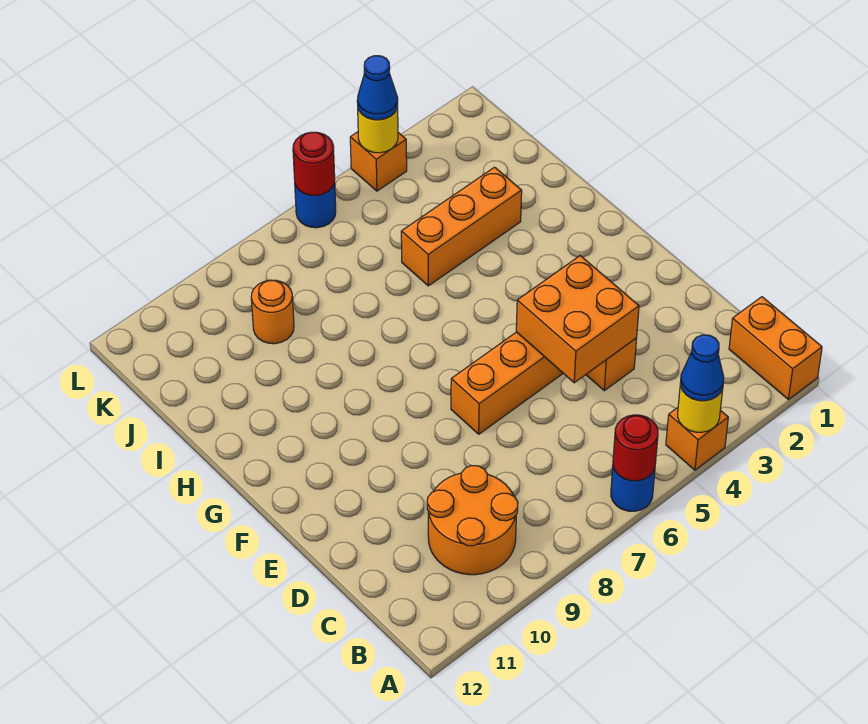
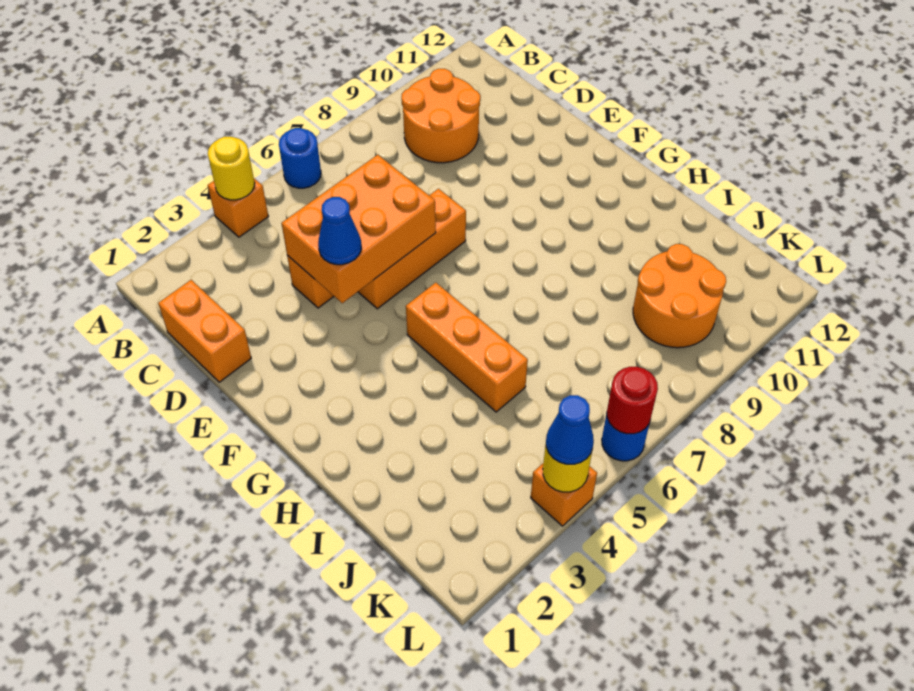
orange 1x2 brick [729,297,822,400] -> orange 1x2 brick moved to [158,280,251,382]
blue 1x1 cone [681,335,724,401] -> blue 1x1 cone moved to [318,197,361,265]
red 1x1 round brick [613,415,658,481] -> none
orange 2x2 brick [516,256,639,383] -> orange 2x3 brick [282,155,436,303]
orange 1x3 brick [401,167,522,286] -> orange 1x3 brick turned to [406,283,528,412]
orange 1x1 round brick [251,280,294,344] -> orange 2x2 round brick [633,244,726,348]

